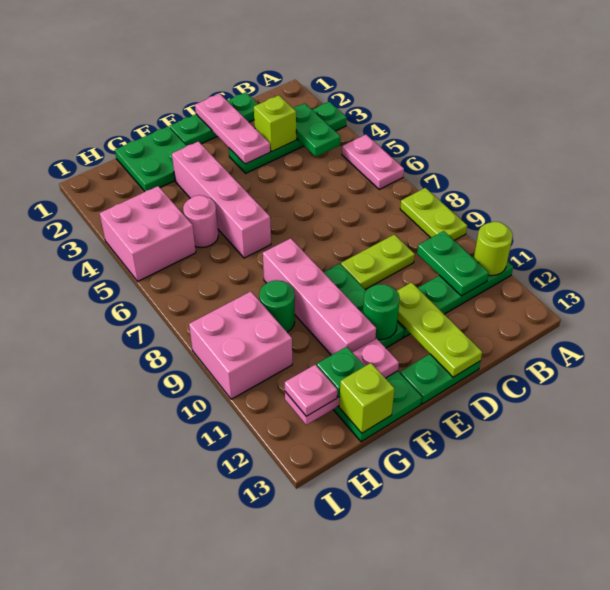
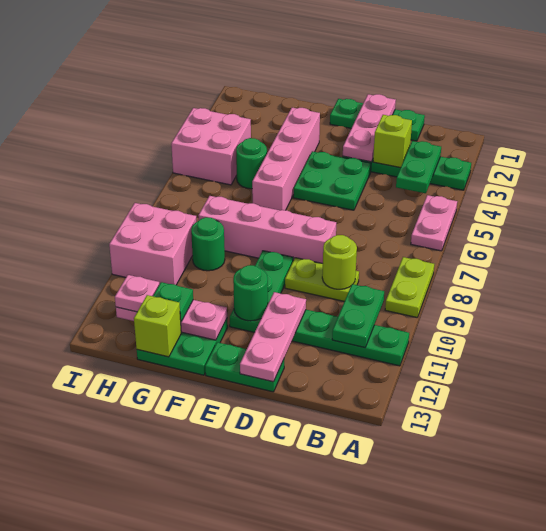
lime 1x1 round brick [474,222,513,276] -> lime 1x1 round brick moved to [322,235,357,290]
lime 1x3 plate [397,282,482,377] -> pink 1x3 plate [240,292,306,382]
green 2x2 plate [115,127,186,191] -> green 2x2 plate moved to [293,151,371,210]
pink 1x4 brick [263,238,376,355] -> pink 1x4 brick turned to [198,196,336,263]
pink 1x1 round brick [183,195,218,248] -> green 1x1 round brick [236,138,267,189]

